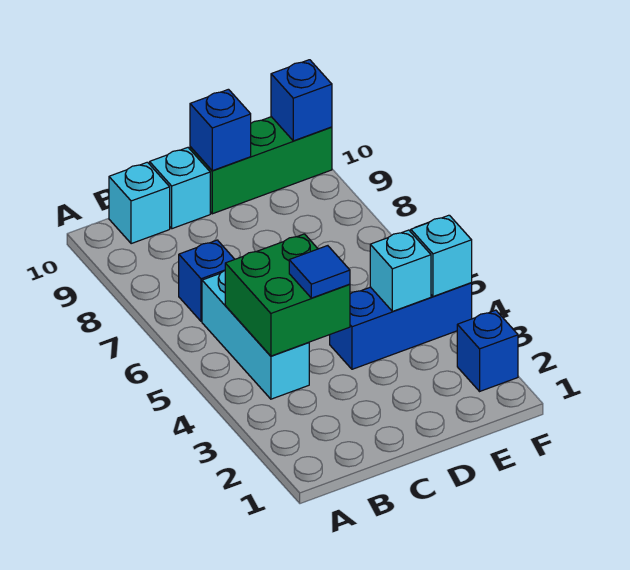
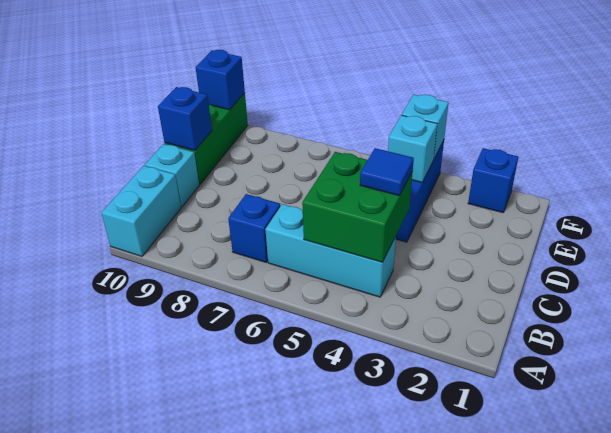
cyan 1x1 brick [109,162,170,244] -> cyan 1x2 brick [101,166,181,256]

